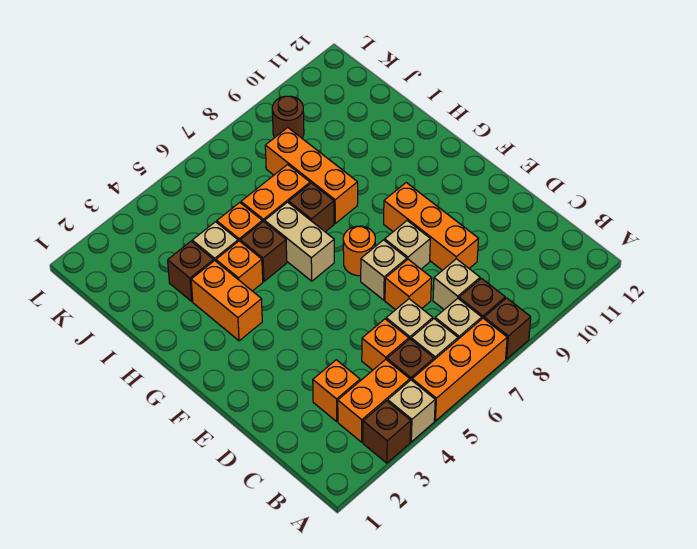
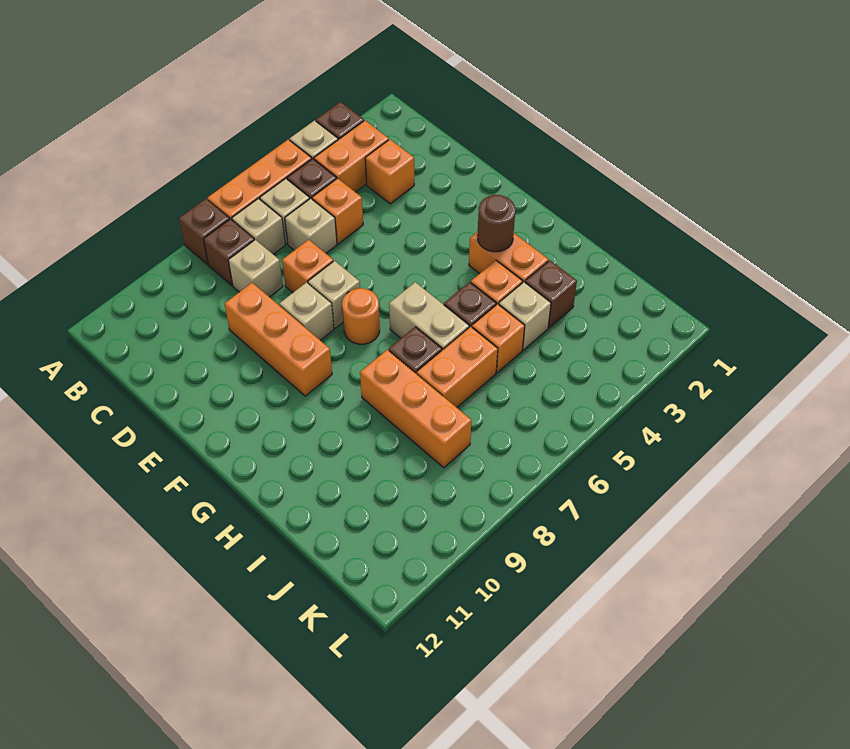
brown 1x1 round brick [272,96,304,138] -> brown 1x1 round brick moved to [478,195,515,252]

